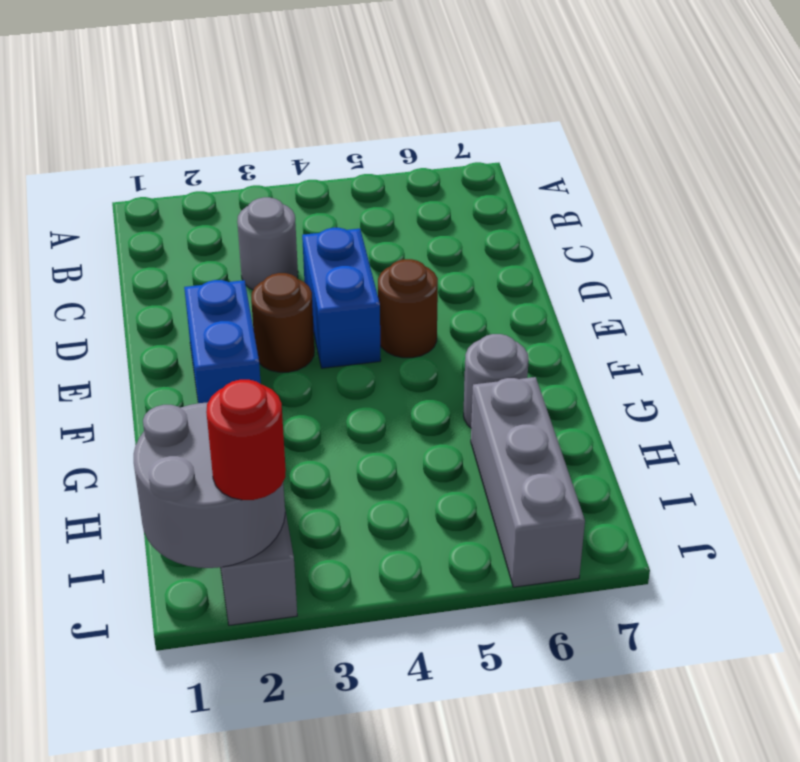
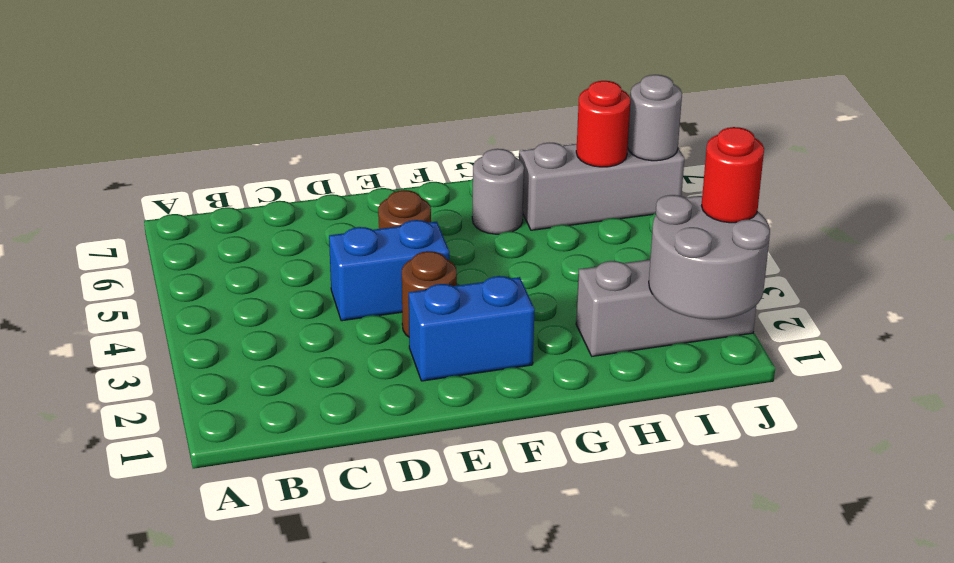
grey 1x1 round brick [237,197,298,290] -> grey 1x1 round brick moved to [628,75,682,161]
none -> red 1x1 round brick [576,81,630,167]

